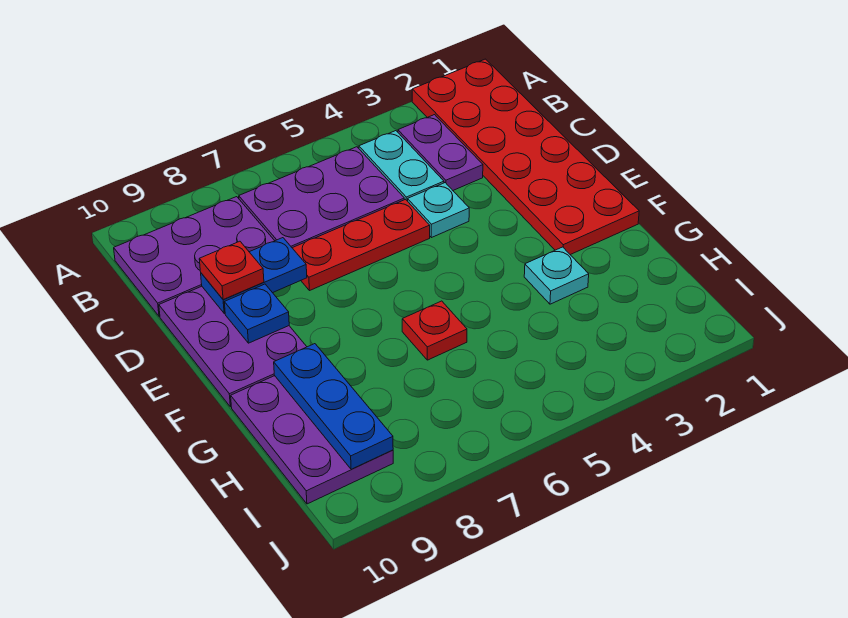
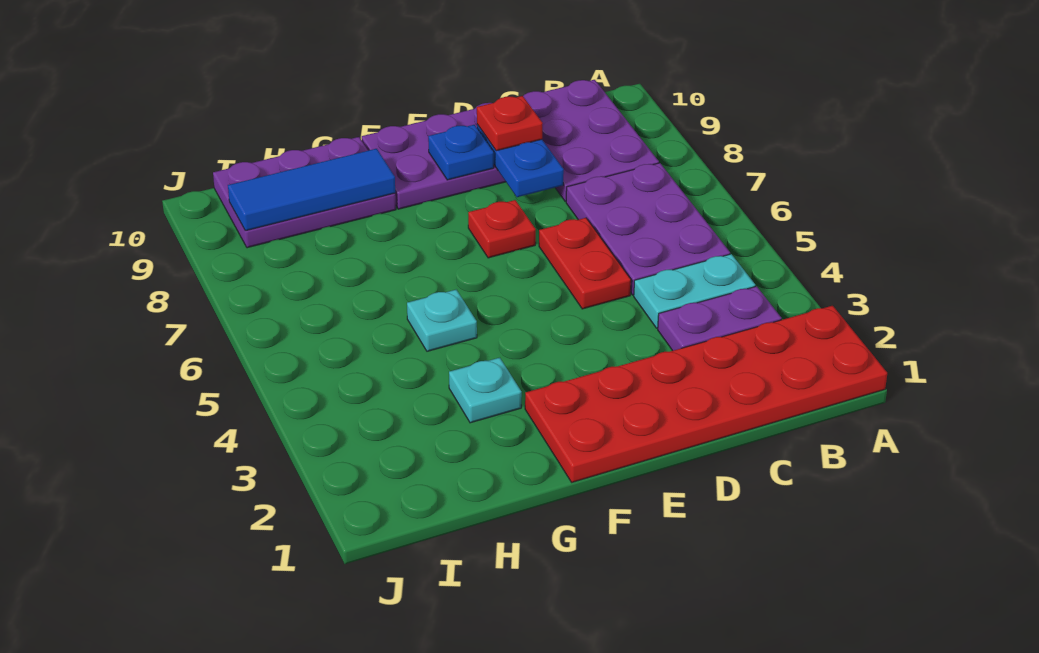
cyan 1x1 plate [408,183,469,238] -> cyan 1x1 plate moved to [407,290,477,351]
red 1x3 plate [293,200,430,291] -> red 1x2 plate [539,218,631,309]
red 1x1 plate [402,301,467,360] -> red 1x1 plate moved to [468,200,536,258]
blue 1x3 plate [274,344,393,469] -> blue 1x3 tile [228,149,395,231]

